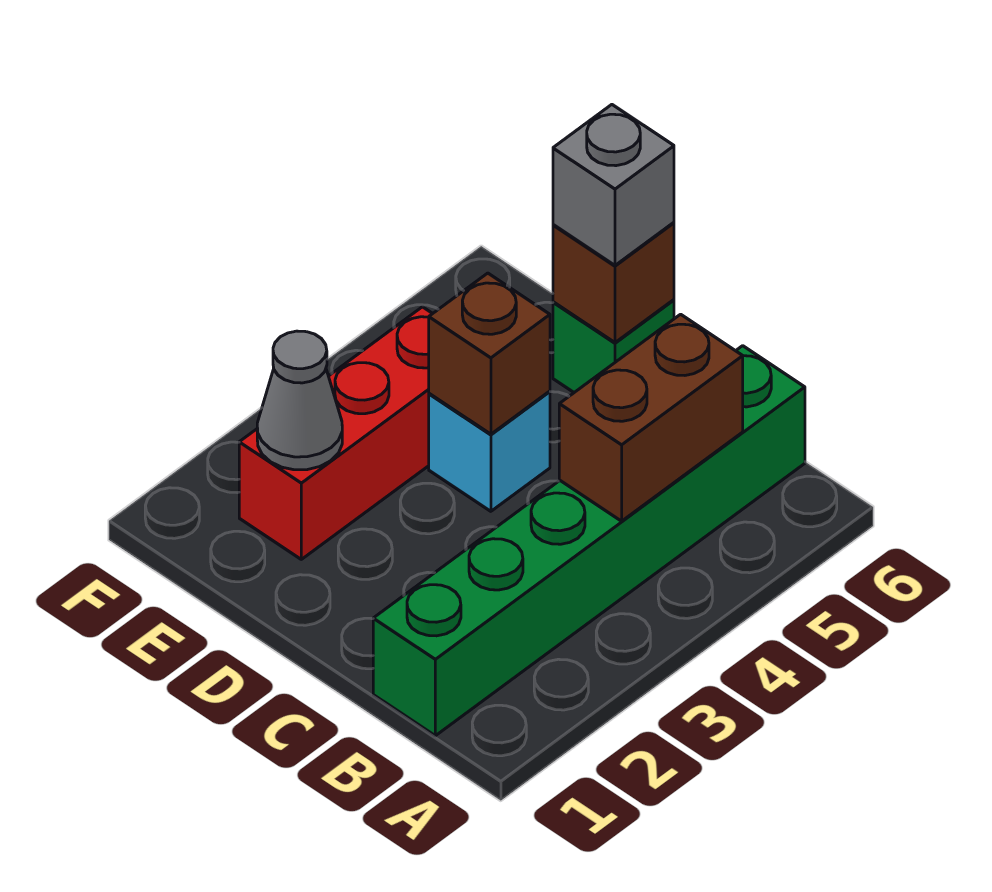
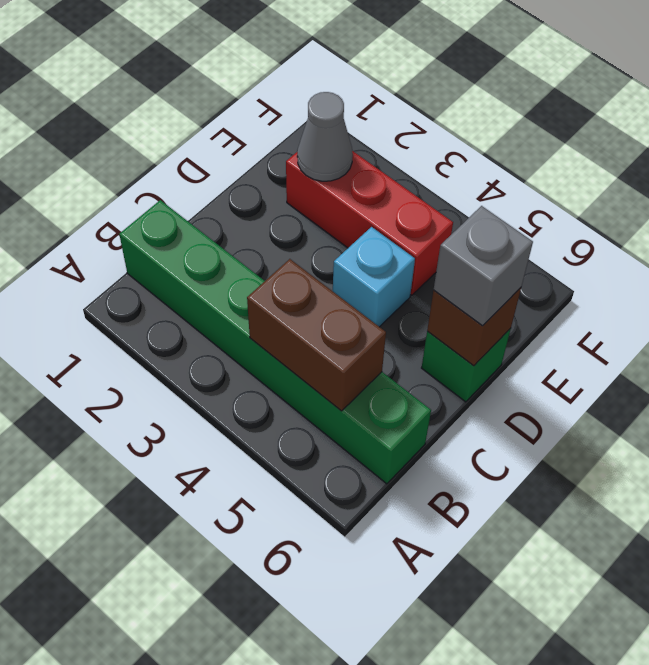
brown 1x1 brick [429,273,550,434] -> none

